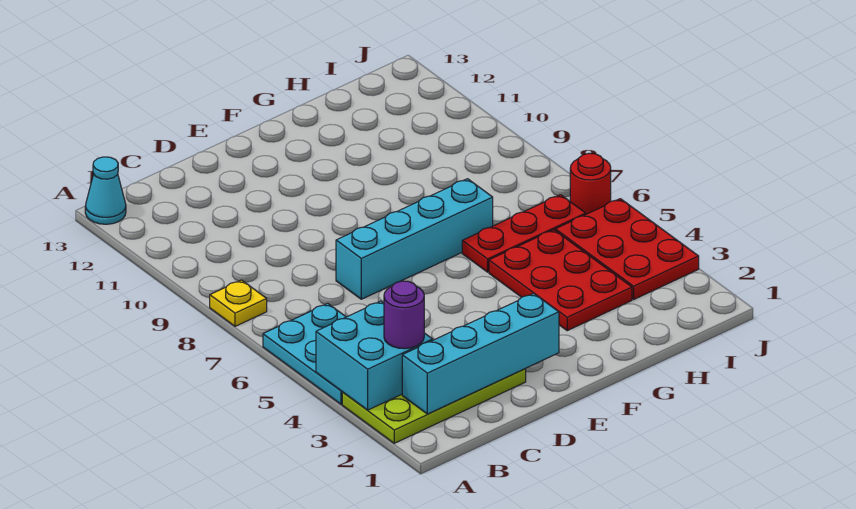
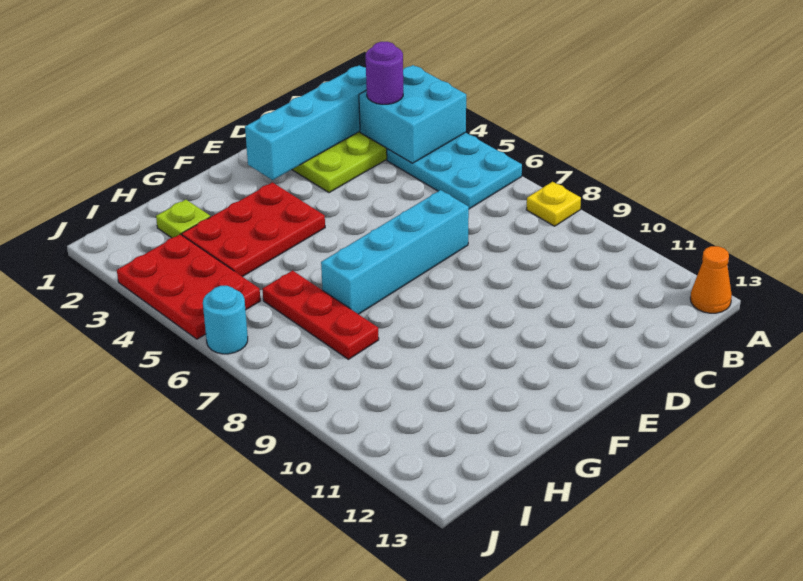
cyan 1x1 cone [85,157,126,224] -> orange 1x1 cone [690,246,732,313]
red 2x3 plate [489,230,632,331] -> red 2x3 plate turned to [182,182,325,277]
red 1x3 plate [462,195,586,272] -> red 1x3 plate turned to [263,271,379,359]
none -> lime 1x1 plate [156,200,210,238]
red 1x1 round brick [570,153,611,214] -> cyan 1x1 round brick [203,286,248,354]

